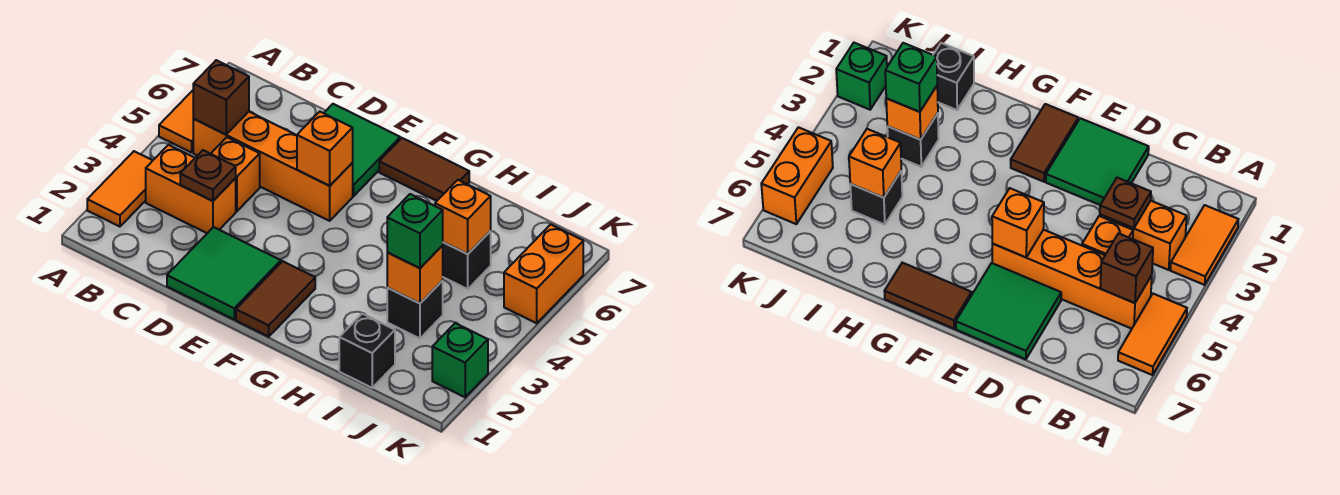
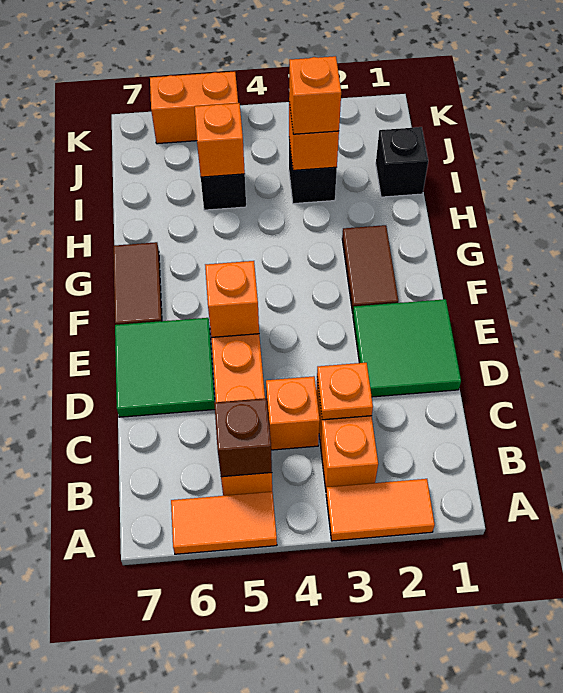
brown 1x1 plate [180,150,236,201] -> orange 1x1 plate [317,363,373,420]
brown 1x2 tile [236,261,315,337] -> brown 1x2 tile turned to [342,225,398,313]
green 1x1 brick [387,194,443,268] -> orange 1x1 brick [289,56,341,134]
green 1x1 brick [432,323,488,397] -> none

